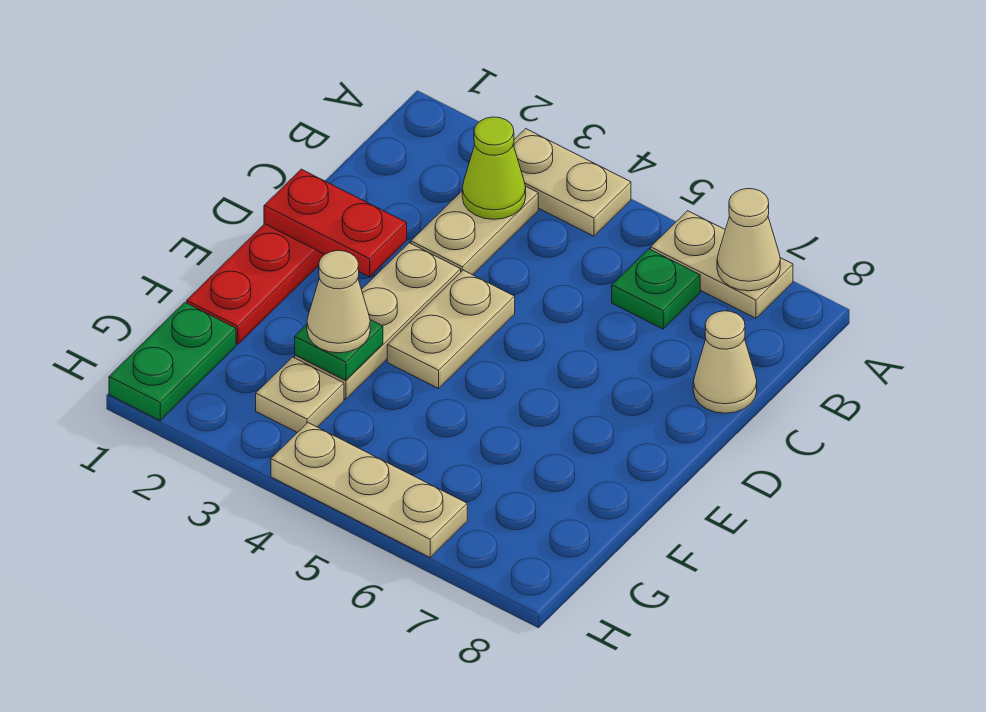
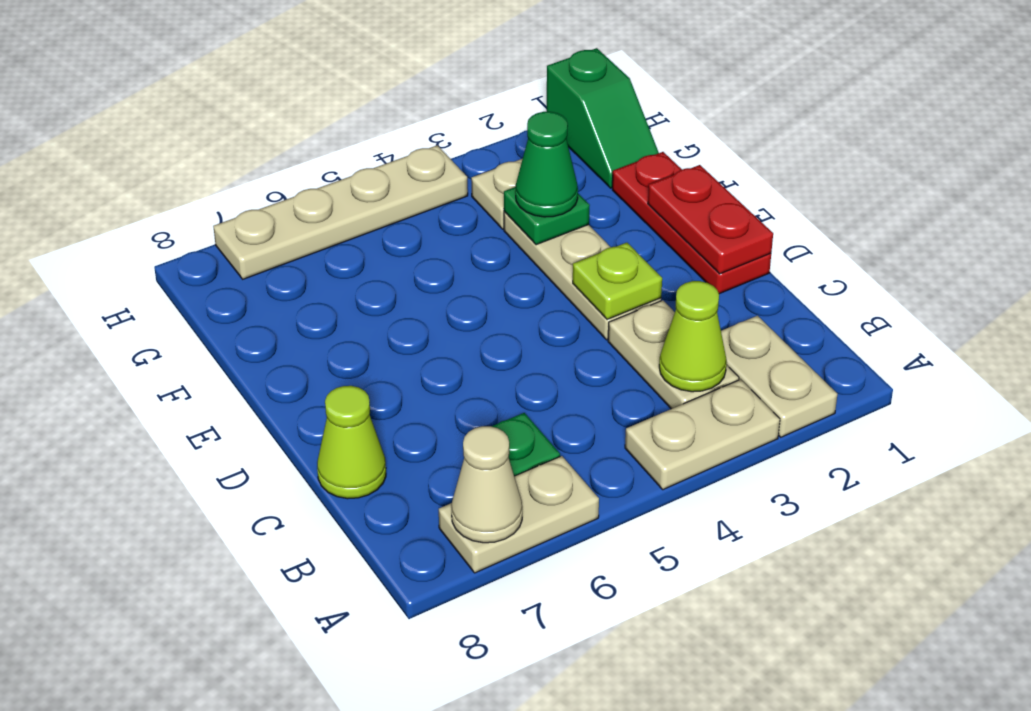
tan 1x1 cone [693,311,757,413] -> lime 1x1 cone [317,386,386,499]
red 1x2 plate [264,169,407,277] -> red 1x2 plate turned to [648,165,773,274]
none -> lime 1x1 plate [573,243,662,320]
tan 1x2 plate [387,270,515,388] -> tan 1x2 plate moved to [721,316,837,437]
tan 1x1 cone [307,251,370,353] -> green 1x1 cone [516,112,578,217]
green 1x2 plate [109,302,236,420] -> green 1x2 slope [547,48,659,188]
tan 1x3 plate [271,423,467,557] -> tan 1x4 plate [213,145,468,279]

